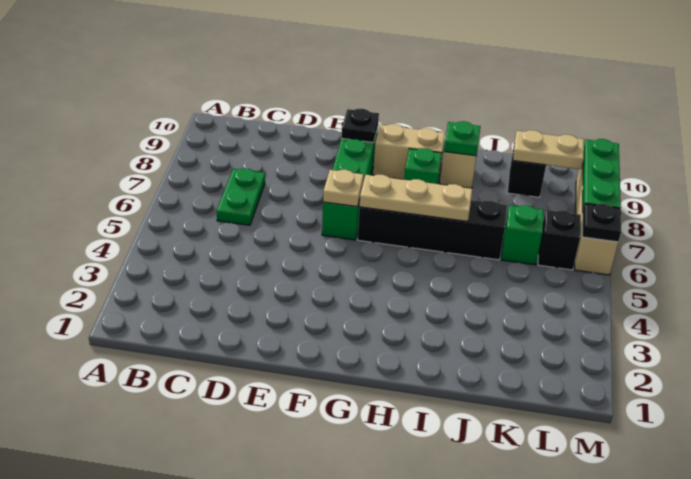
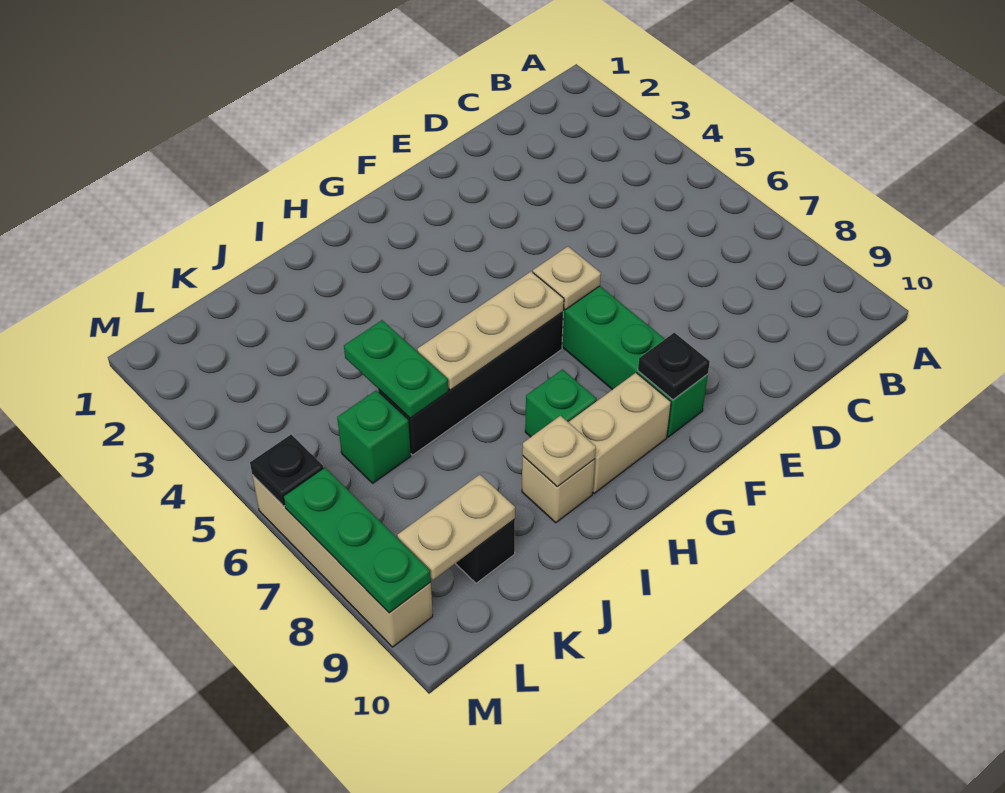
green 1x2 plate [217,169,265,225] -> green 1x2 plate moved to [344,320,448,418]
green 1x1 plate [444,121,481,156] -> tan 1x1 plate [522,416,596,486]
black 1x1 brick [538,210,581,270] -> none

